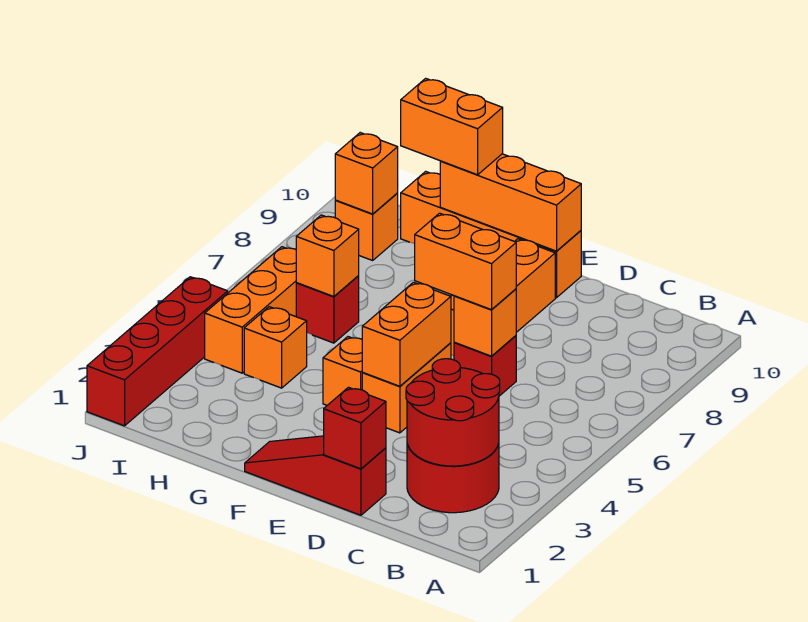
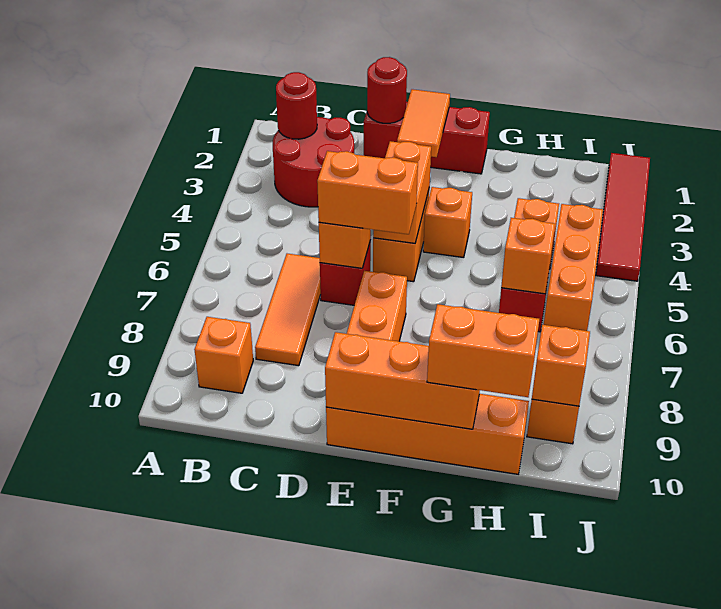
red 2x2 round brick [406,359,500,466] -> red 1x1 round brick [276,72,317,139]
none -> orange 1x1 brick [194,317,253,393]
none -> orange 1x3 tile [255,254,321,366]
red 1x3 slope [245,436,386,515] -> red 1x3 brick [364,102,490,174]
red 1x1 brick [324,387,386,469] -> red 1x1 round brick [367,57,407,123]
none -> orange 1x2 tile [397,89,450,157]
red 1x4 brick [87,277,228,426] -> red 1x4 tile [596,153,650,281]

